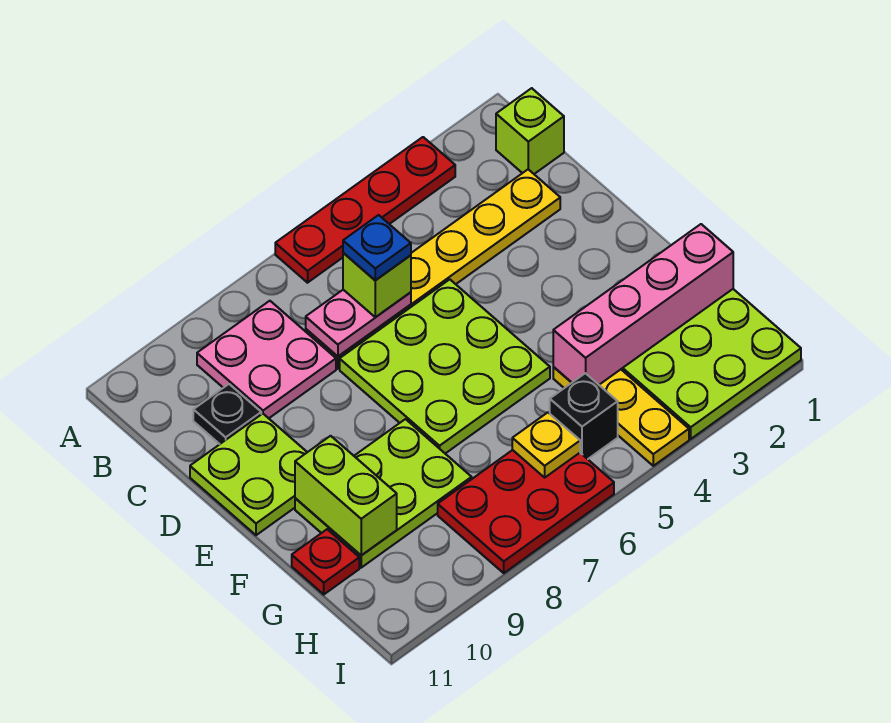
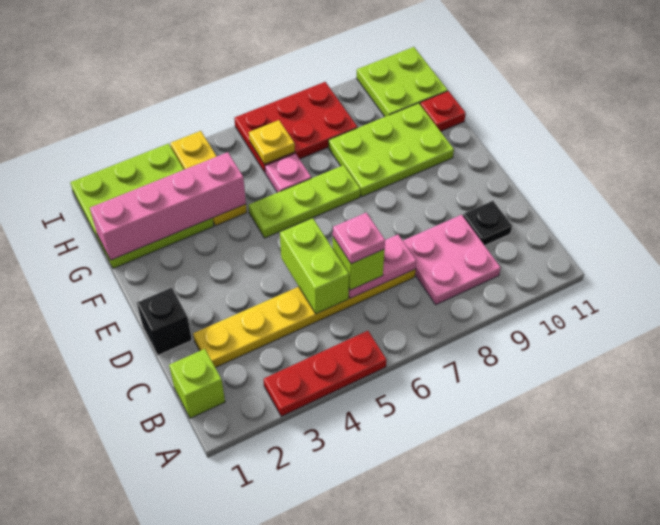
red 1x4 plate [275,137,455,283] -> red 1x3 plate [264,331,387,416]
blue 1x1 plate [343,215,411,280] -> pink 1x1 plate [333,213,385,264]
lime 3x3 plate [340,280,550,454] -> lime 1x3 plate [248,165,360,238]
lime 2x2 plate [190,414,307,535] -> lime 2x2 plate moved to [357,47,448,117]
lime 1x2 brick [295,436,397,555] -> lime 1x2 brick moved to [280,218,349,314]
none -> pink 1x1 plate [265,154,311,193]
black 1x1 brick [550,373,618,459] -> black 1x1 brick moved to [137,288,192,355]

